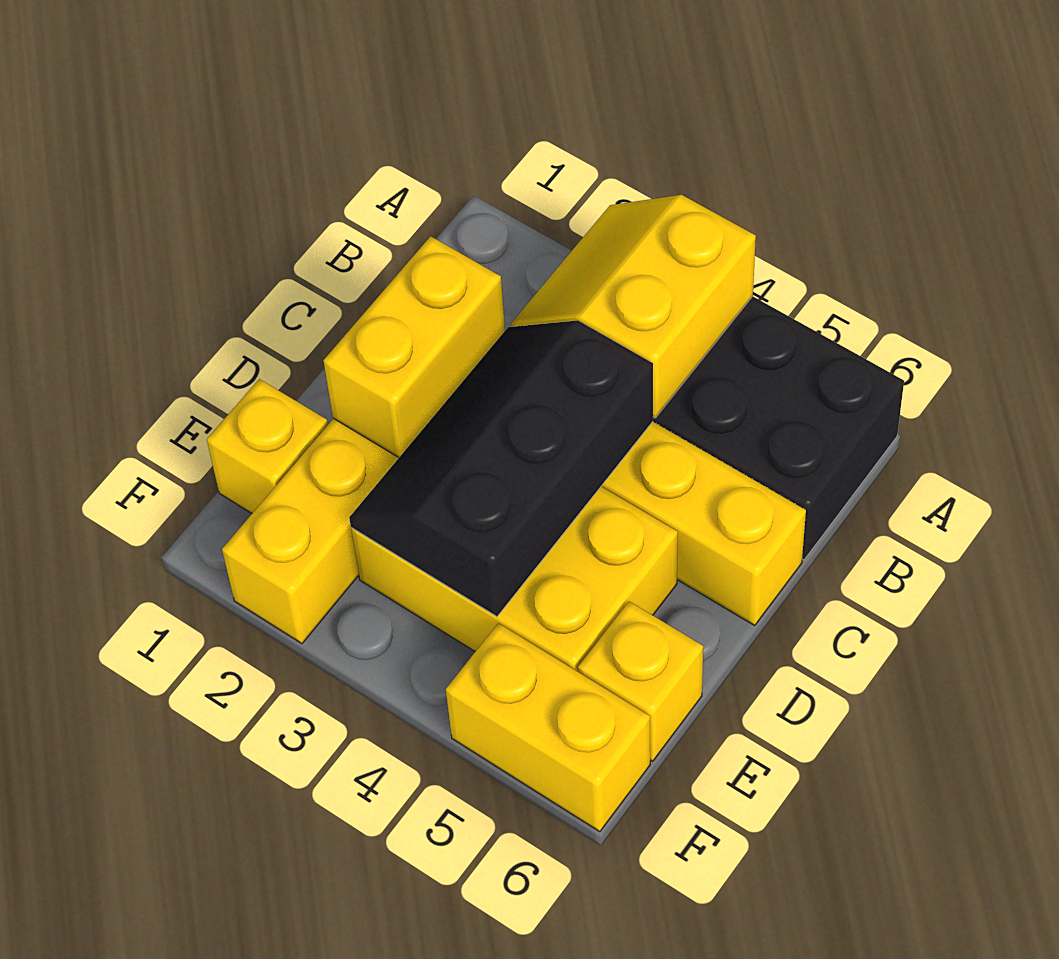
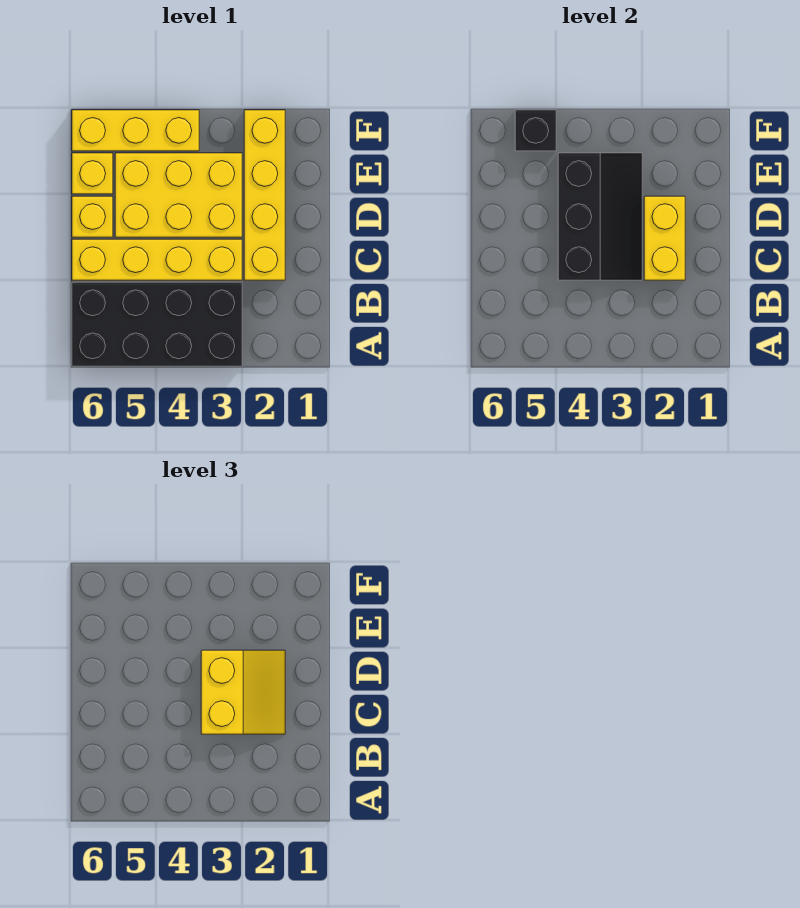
yellow 2x2 slope [511,195,756,418] -> yellow 2x2 slope moved to [201,650,285,734]
yellow 1x1 brick [207,379,328,513] -> yellow 1x1 brick moved to [72,196,113,237]
yellow 1x2 brick [446,623,650,832] -> yellow 1x3 brick [72,110,199,151]
none -> black 1x1 brick [515,110,556,151]

